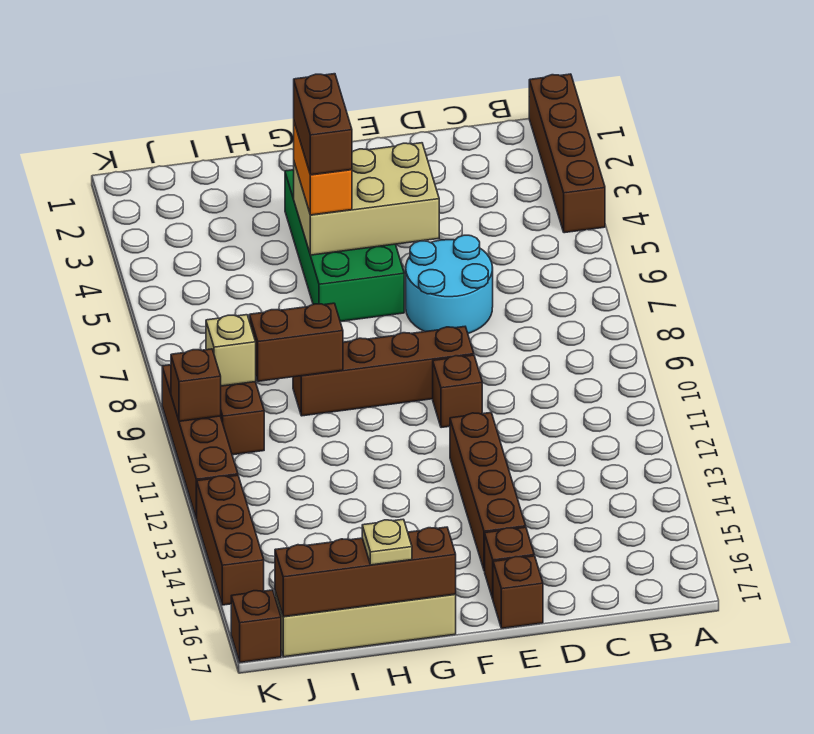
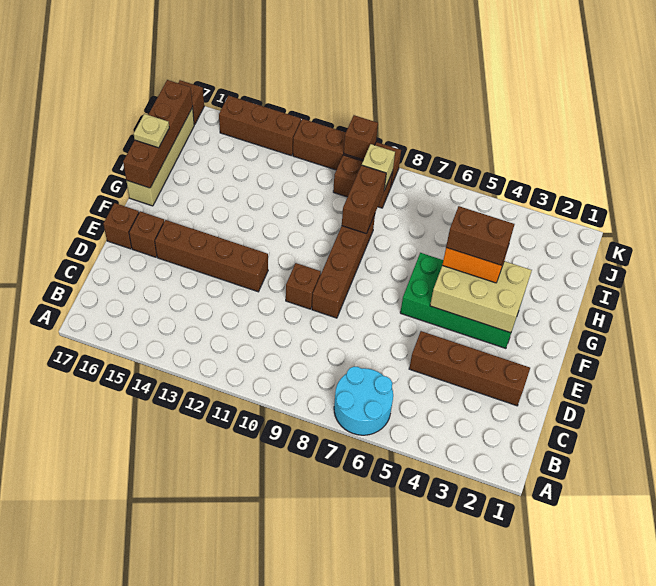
brown 1x4 brick [529,74,605,233] -> brown 1x4 brick moved to [409,331,530,406]
cyan 2x2 round brick [406,235,493,333] -> cyan 2x2 round brick moved to [334,367,393,435]
tan 2x3 brick [294,143,439,255] -> tan 2x3 brick turned to [430,261,532,333]

